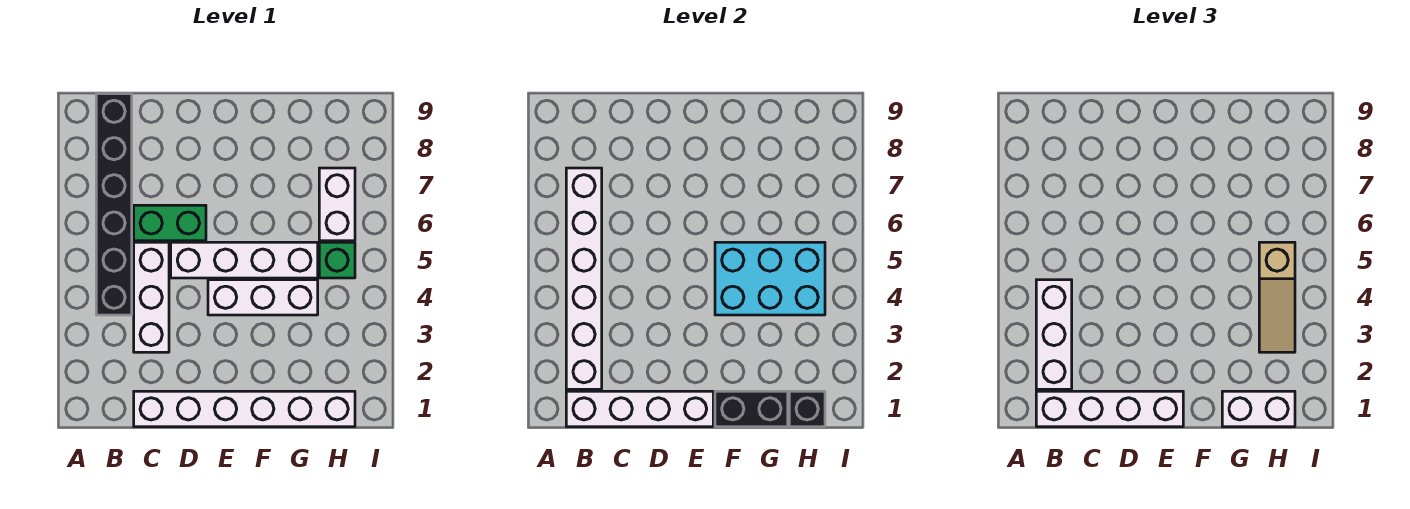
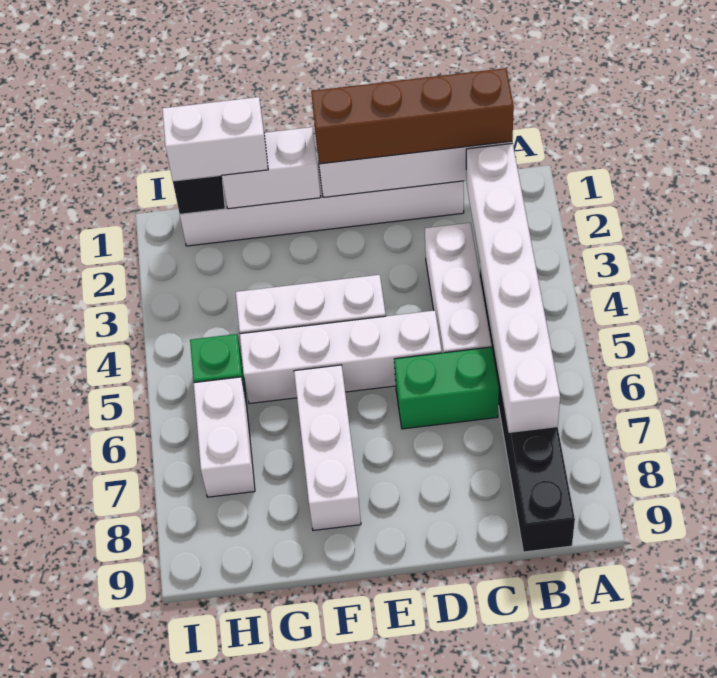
white 1x4 brick [1036,391,1183,427] -> brown 1x4 brick [311,68,514,164]
white 1x3 brick [1036,280,1072,389] -> white 1x3 brick moved to [294,365,361,530]
black 1x2 brick [715,391,788,427] -> white 1x2 brick [222,127,321,209]
cyan 2x3 brick [715,242,825,315] -> none
tan 1x3 slope [1259,242,1295,352] -> none

